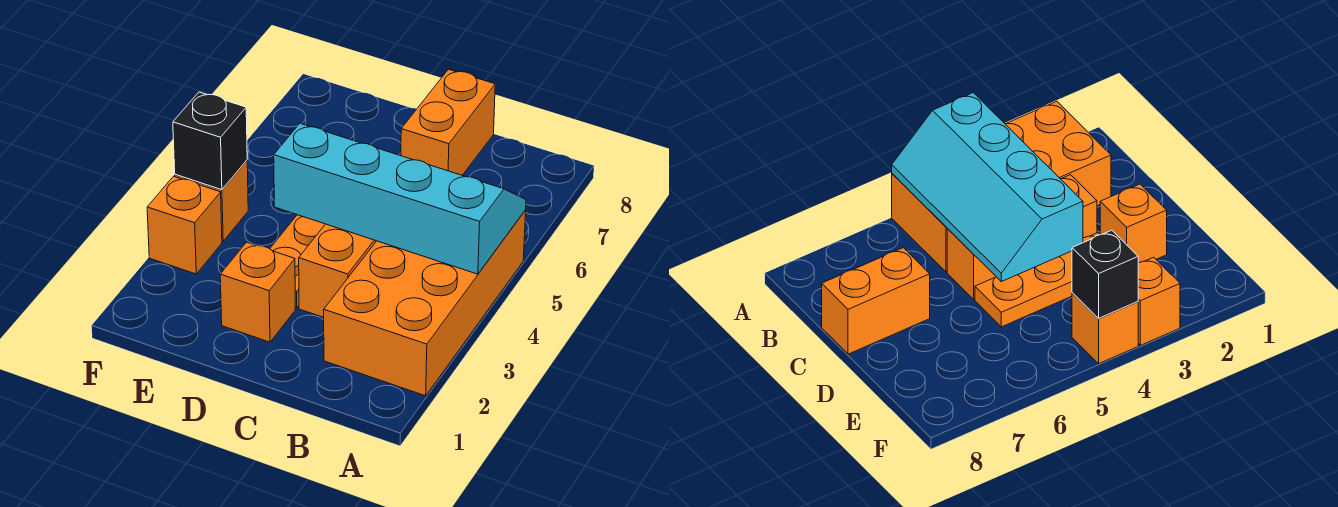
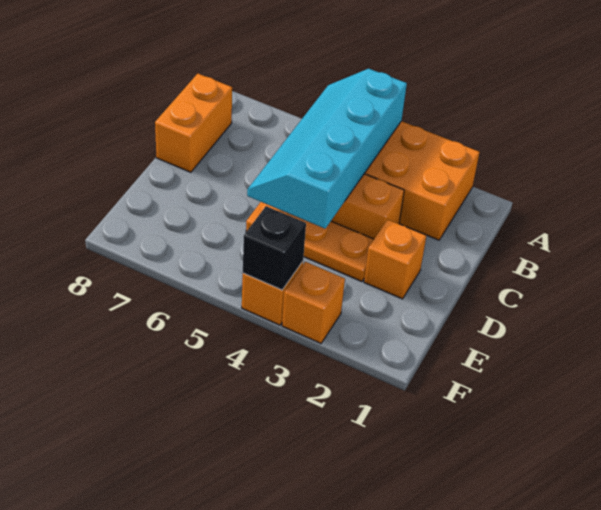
orange 1x2 brick [401,69,495,175] -> orange 1x2 brick turned to [155,74,232,172]

